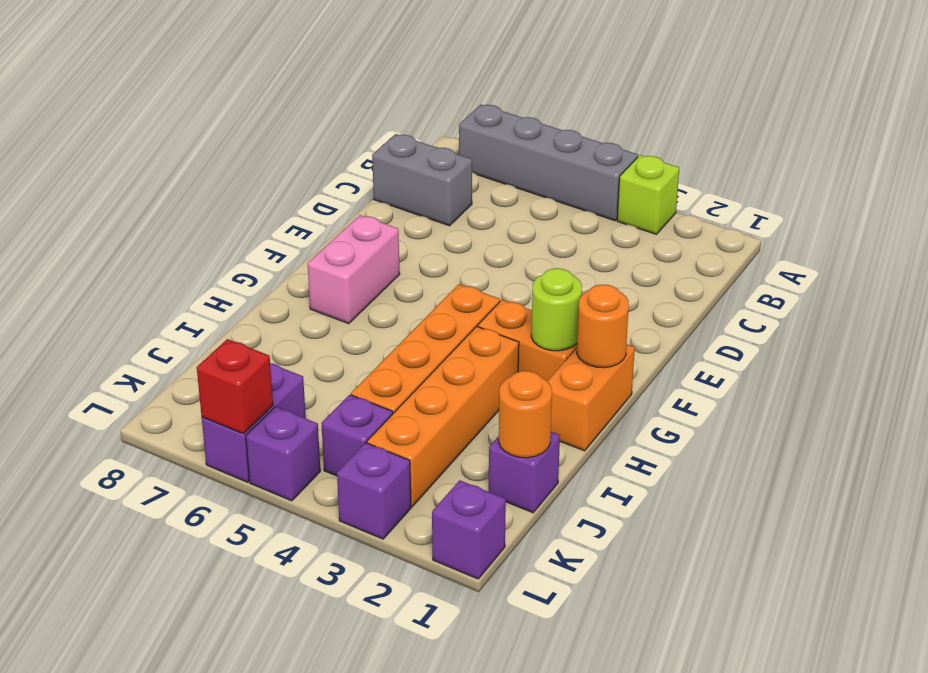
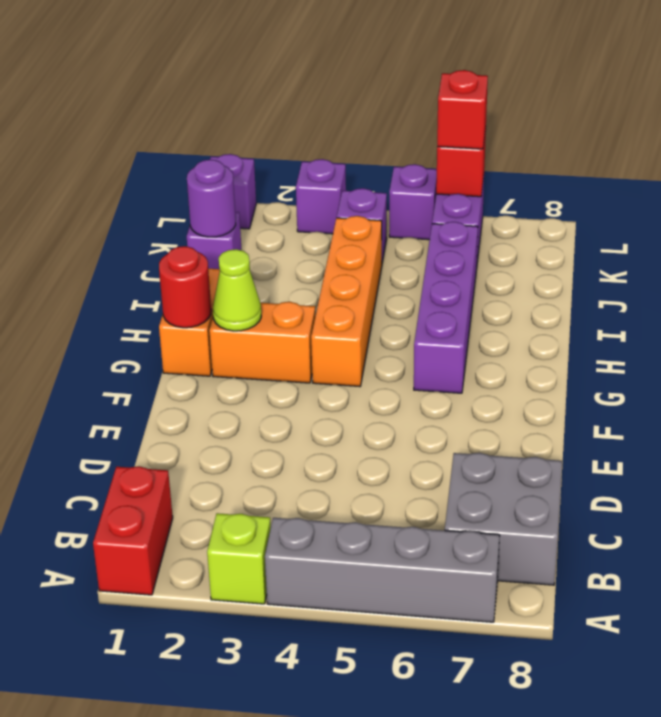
none -> red 1x2 brick [93,466,173,595]
grey 1x2 brick [372,134,472,226] -> grey 2x2 brick [445,453,562,585]
pink 1x2 brick [308,215,400,324] -> none
orange 1x1 round brick [577,285,629,368] -> red 1x1 round brick [159,246,211,328]
lime 1x1 round brick [531,268,582,351] -> lime 1x1 cone [213,249,261,331]
none -> purple 1x4 brick [414,222,478,393]
orange 1x4 brick [367,326,519,507] -> none
orange 1x1 round brick [499,371,552,458] -> purple 1x1 round brick [187,160,236,237]
none -> red 1x1 brick [437,70,488,149]

